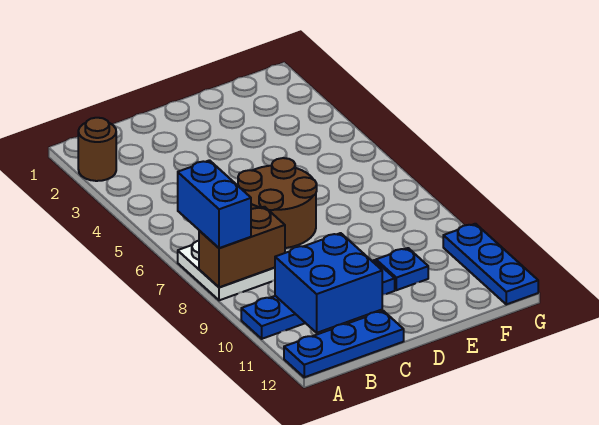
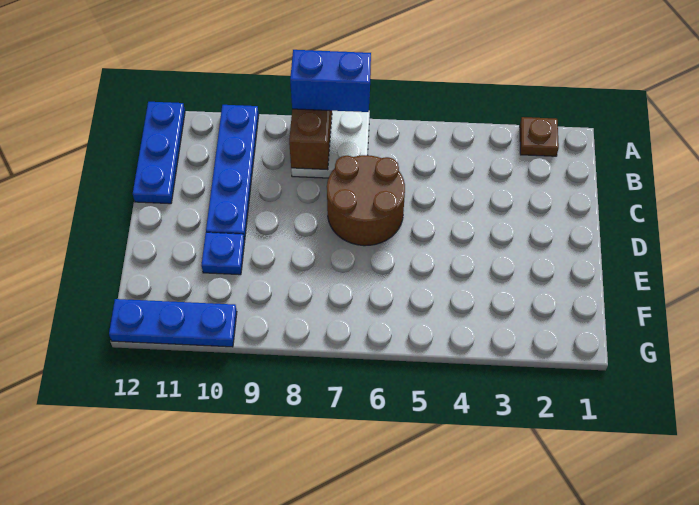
brown 1x1 round brick [78,118,116,181] -> brown 1x1 plate [520,117,559,156]
blue 2x2 brick [275,233,382,333] -> none

